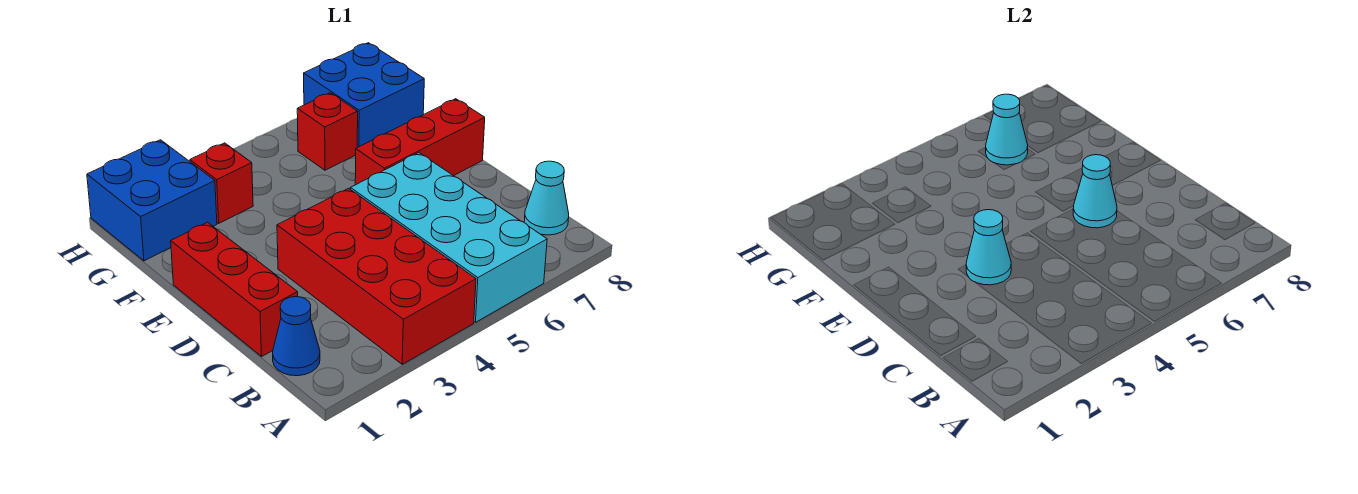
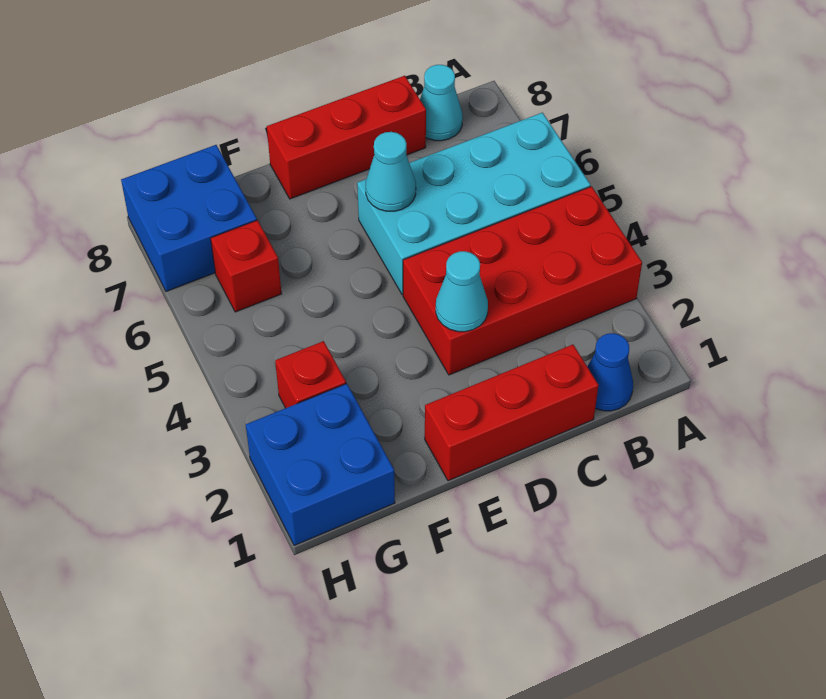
red 1x3 brick [355,99,485,185] -> red 1x3 brick turned to [267,76,426,199]
cyan 1x1 cone [986,94,1028,165] -> none

